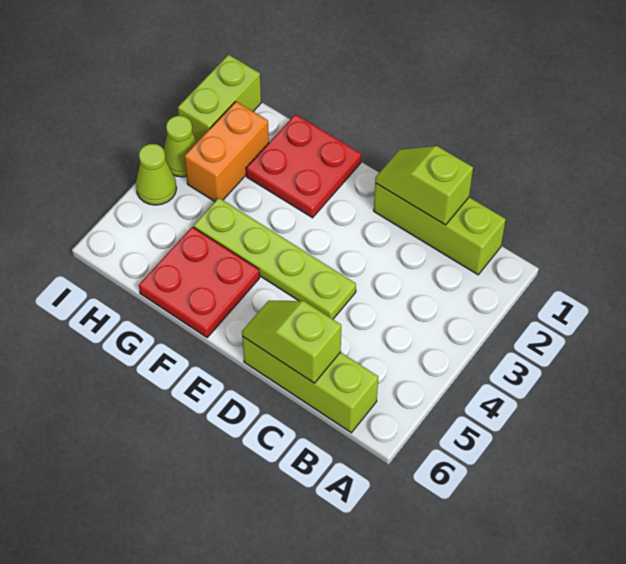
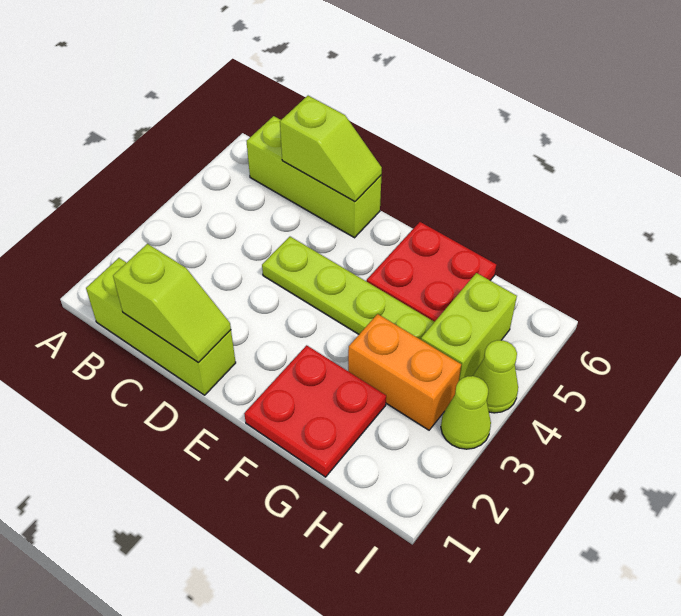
orange 1x2 brick [184,101,269,201] -> orange 1x2 brick turned to [348,314,461,430]
lime 1x2 brick [178,55,261,142] -> lime 1x2 brick moved to [421,273,517,381]

